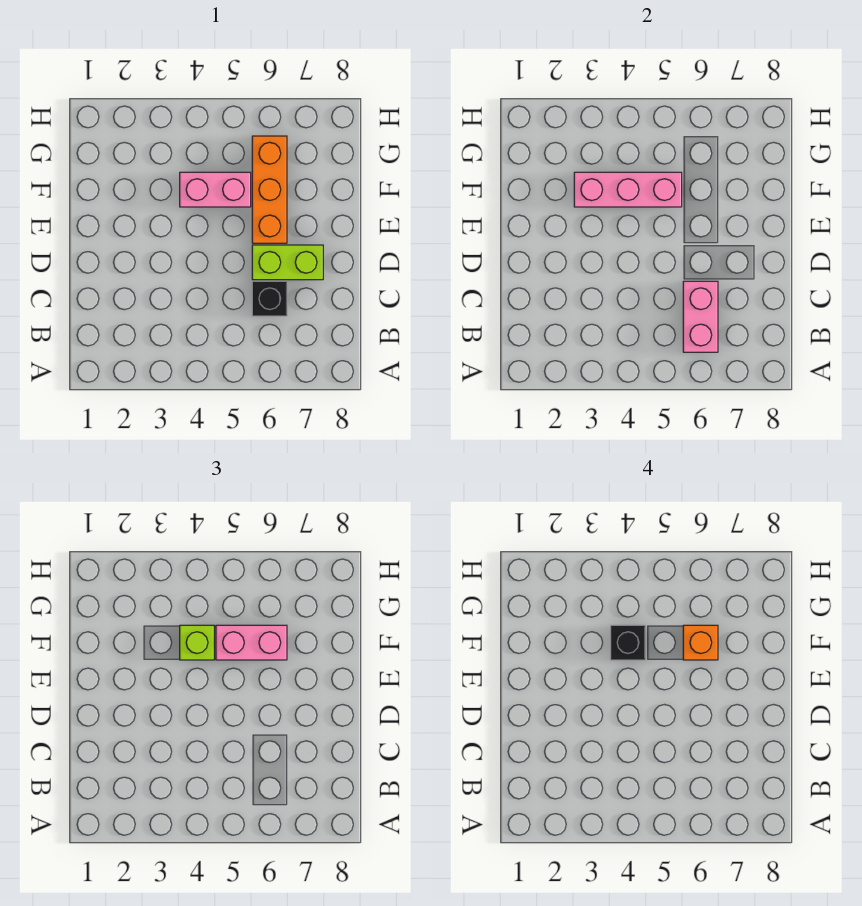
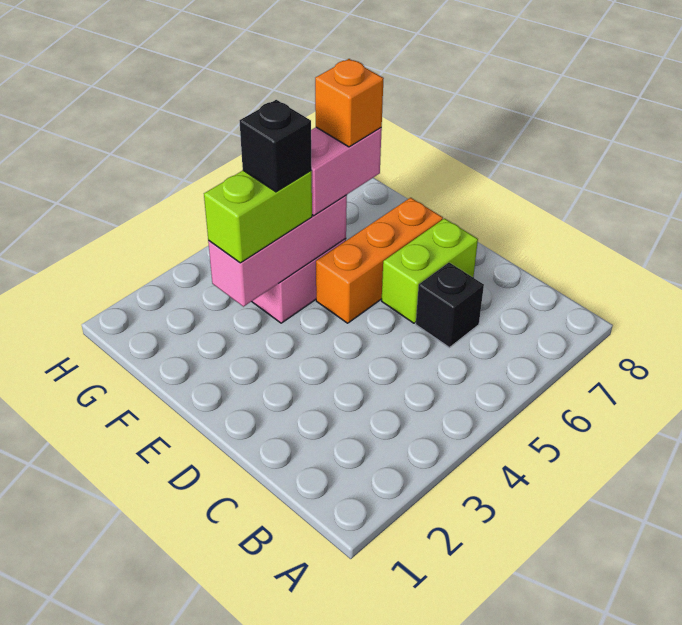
pink 1x2 brick [683,281,718,352] -> none
orange 1x3 brick [252,136,287,243] -> orange 1x3 brick turned to [316,198,443,323]
lime 1x1 brick [180,625,214,660] -> lime 1x2 brick [204,171,312,263]

